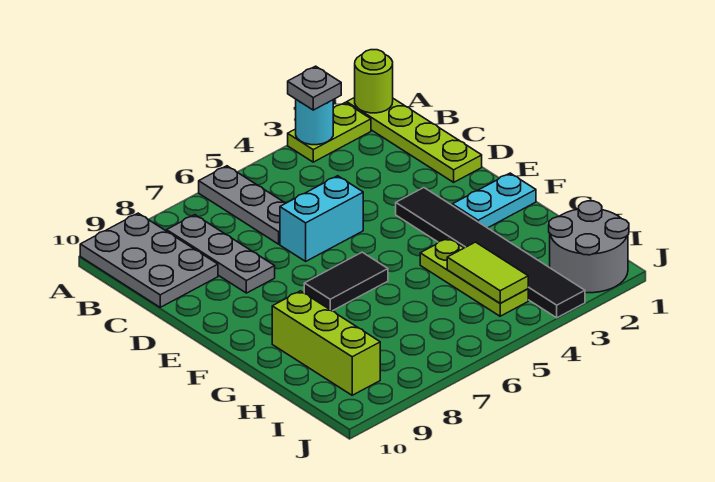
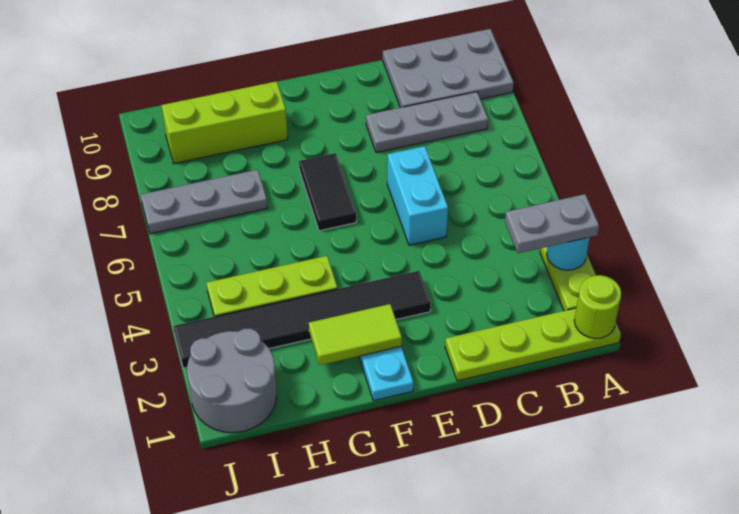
grey 1x1 plate [288,66,341,110] -> grey 1x2 plate [505,194,599,253]
grey 1x3 plate [199,166,285,244] -> grey 1x3 plate moved to [141,170,267,234]
lime 1x2 tile [447,242,528,303] -> lime 1x2 tile moved to [309,304,402,365]

